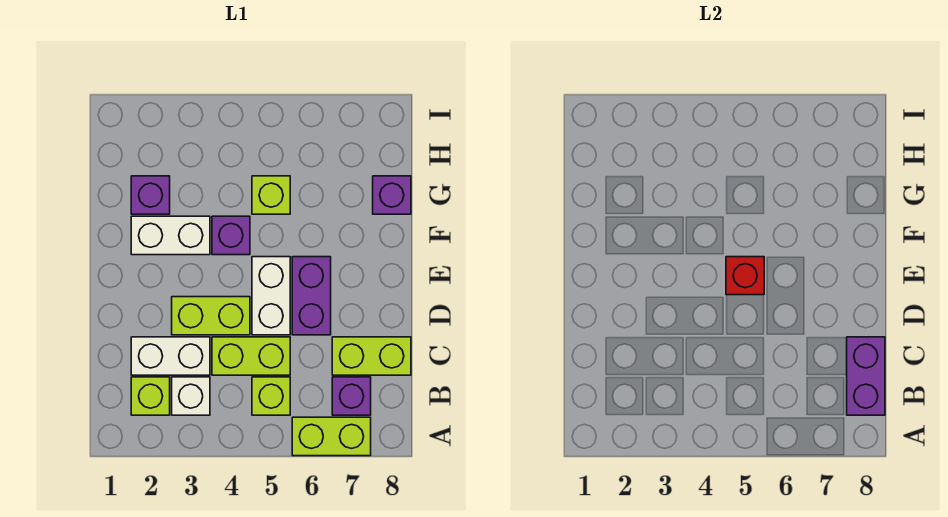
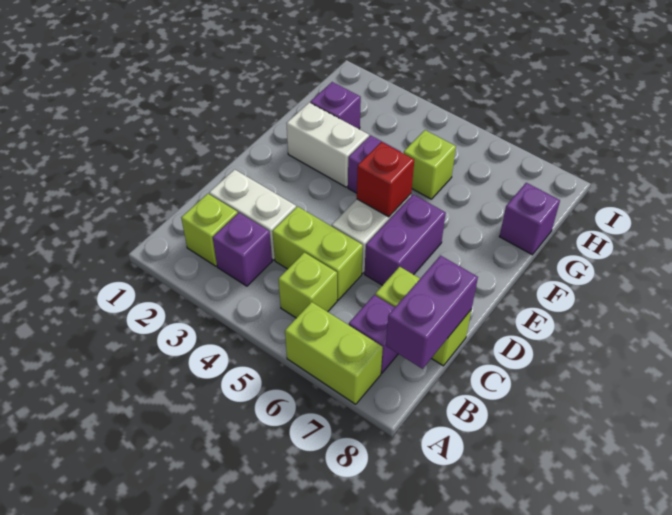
white 1x1 brick [172,377,210,415] -> purple 1x1 brick [213,213,272,286]
lime 1x2 brick [172,297,250,335] -> none

